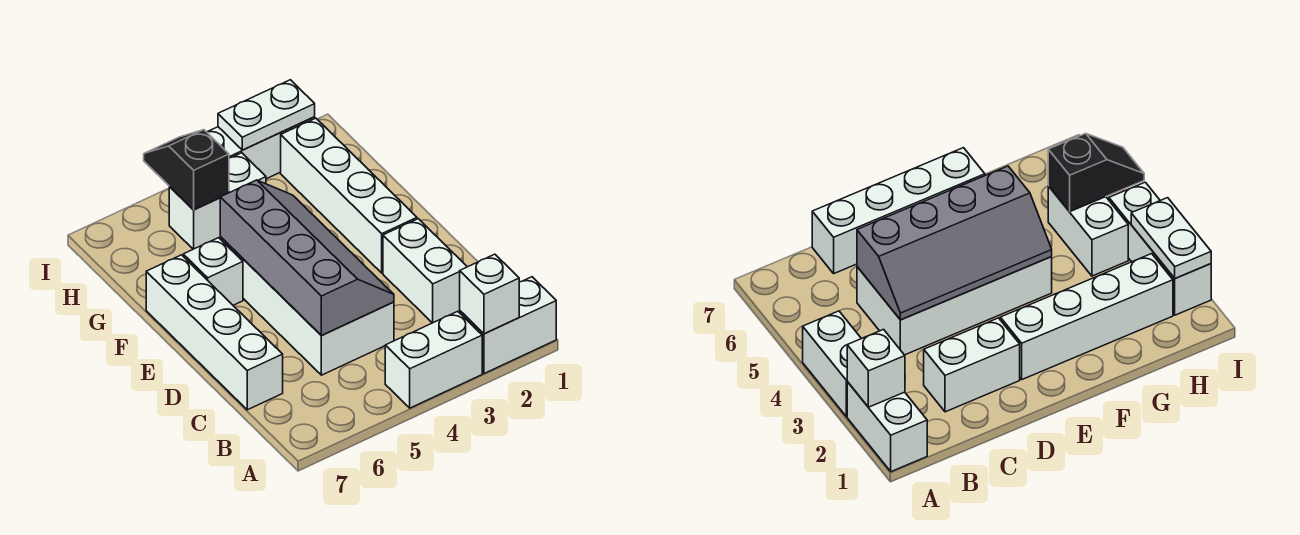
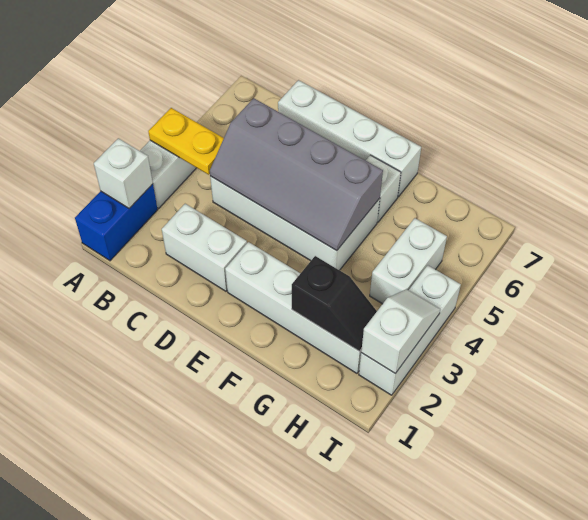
white 1x2 brick [460,277,556,373] -> blue 1x2 brick [75,184,158,261]
none -> yellow 1x2 plate [148,108,224,175]
black 1x2 slope [144,130,229,210] -> black 1x2 slope moved to [292,256,377,351]
white 1x2 plate [218,80,315,150] -> white 1x2 slope [361,289,440,373]

